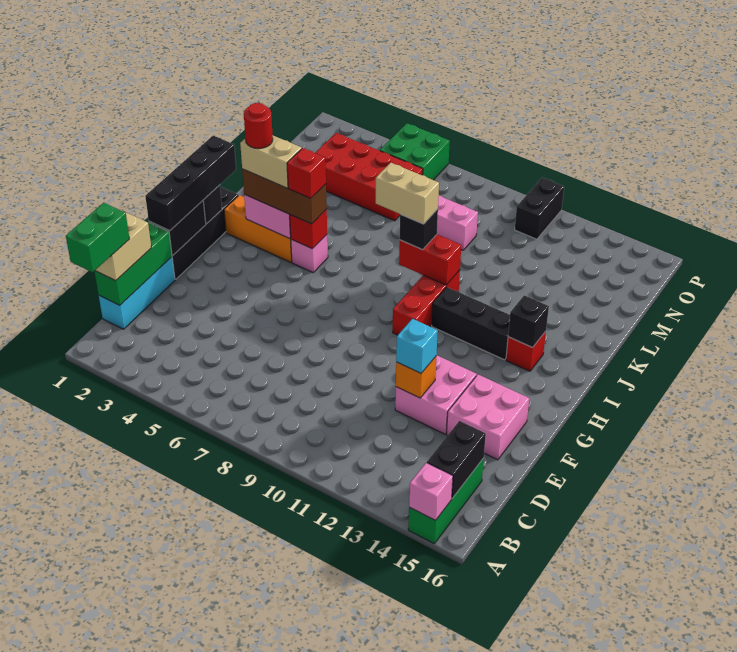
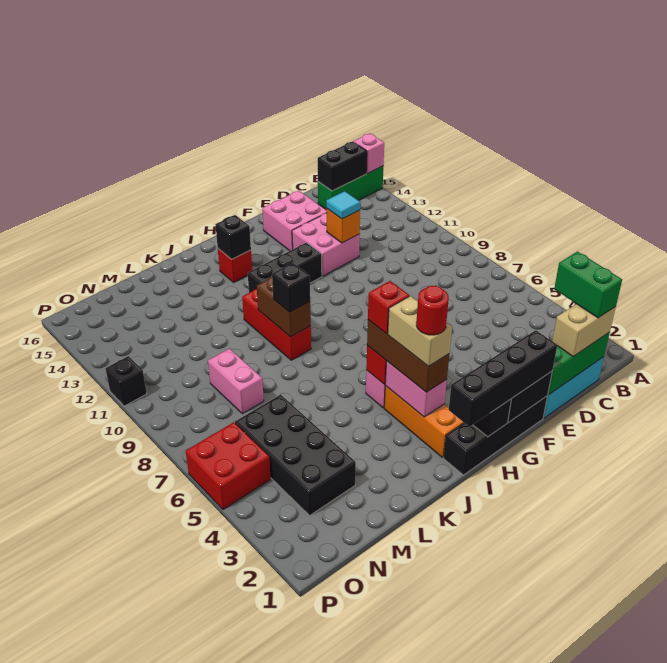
green 1x2 brick [66,203,130,272] -> green 1x2 brick turned to [554,252,622,318]
cyan 1x1 brick [396,319,438,373] -> cyan 1x1 tile [326,191,360,219]
red 1x3 brick [393,270,460,335] -> red 1x3 brick turned to [242,289,311,360]
black 1x3 brick [432,287,510,360] -> black 1x3 brick turned to [248,243,322,293]
tan 1x2 brick [376,163,439,224] -> none
red 1x2 brick [399,235,461,285] -> brown 1x2 brick [257,277,311,337]
red 2x4 brick [315,133,423,221] -> black 2x4 brick [235,395,356,515]
green 2x2 brick [380,123,450,180] -> red 2x2 brick [186,422,271,509]
black 1x2 brick [515,178,564,239] -> black 1x1 brick [106,356,147,406]

